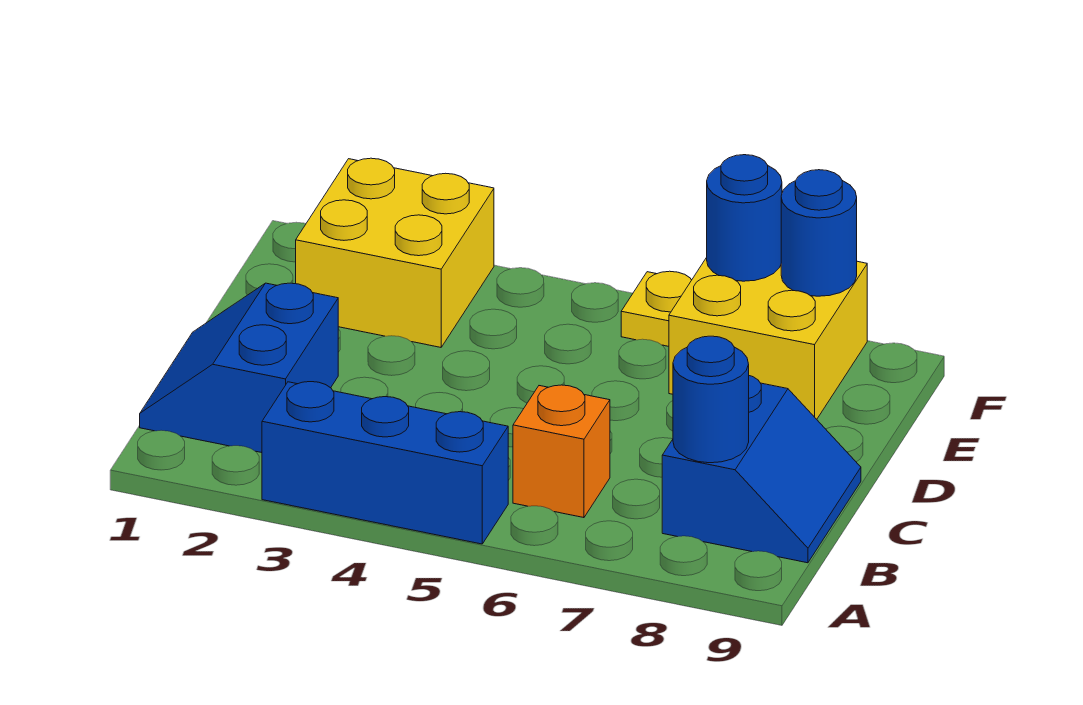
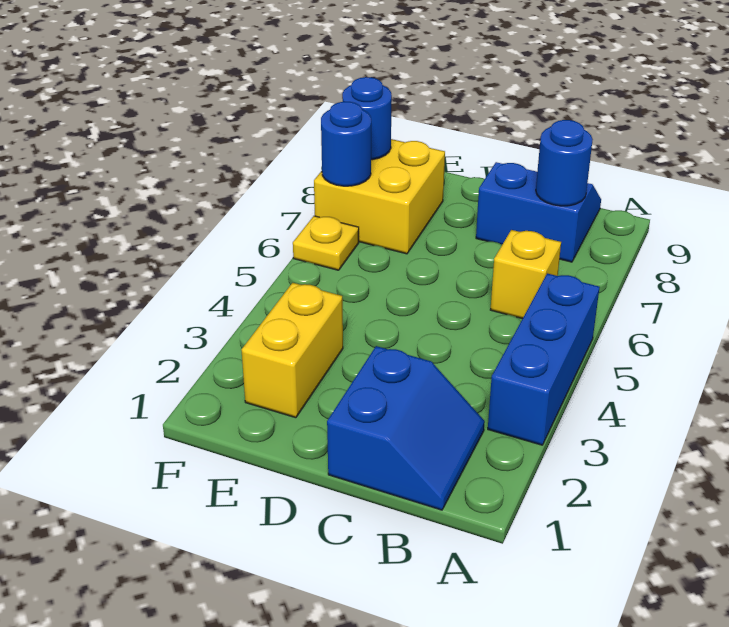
blue 2x2 slope [140,283,338,453] -> blue 2x2 slope turned to [327,346,485,510]
orange 1x1 brick [513,385,610,518] -> yellow 1x1 brick [490,230,561,319]
yellow 2x2 brick [296,158,494,347] -> yellow 1x2 brick [242,283,343,418]

